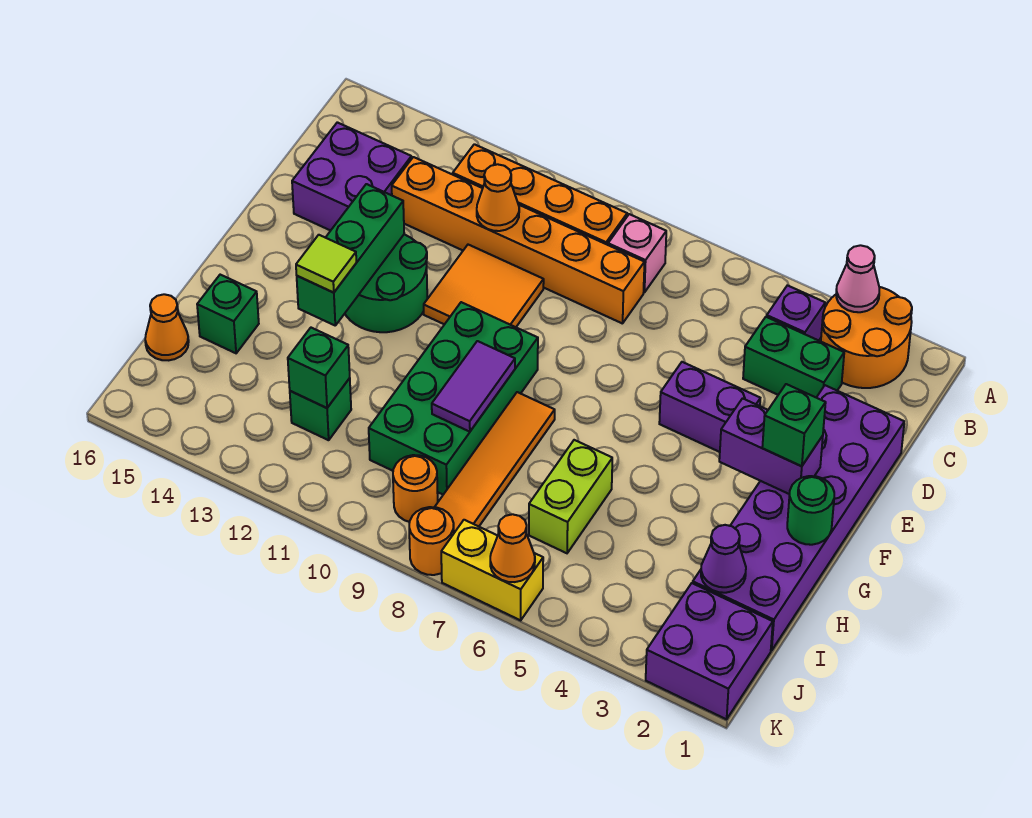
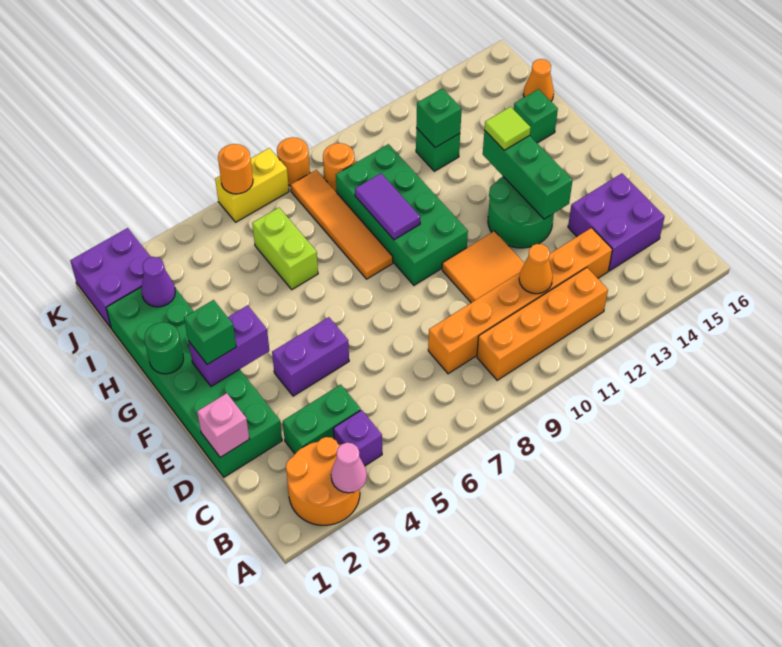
pink 1x1 brick [608,214,666,293] -> pink 1x1 brick moved to [197,393,249,457]
purple 2x6 brick [693,385,904,650] -> green 2x6 brick [106,287,282,477]
orange 1x1 cone [490,514,535,582] -> orange 1x1 round brick [218,144,253,194]

